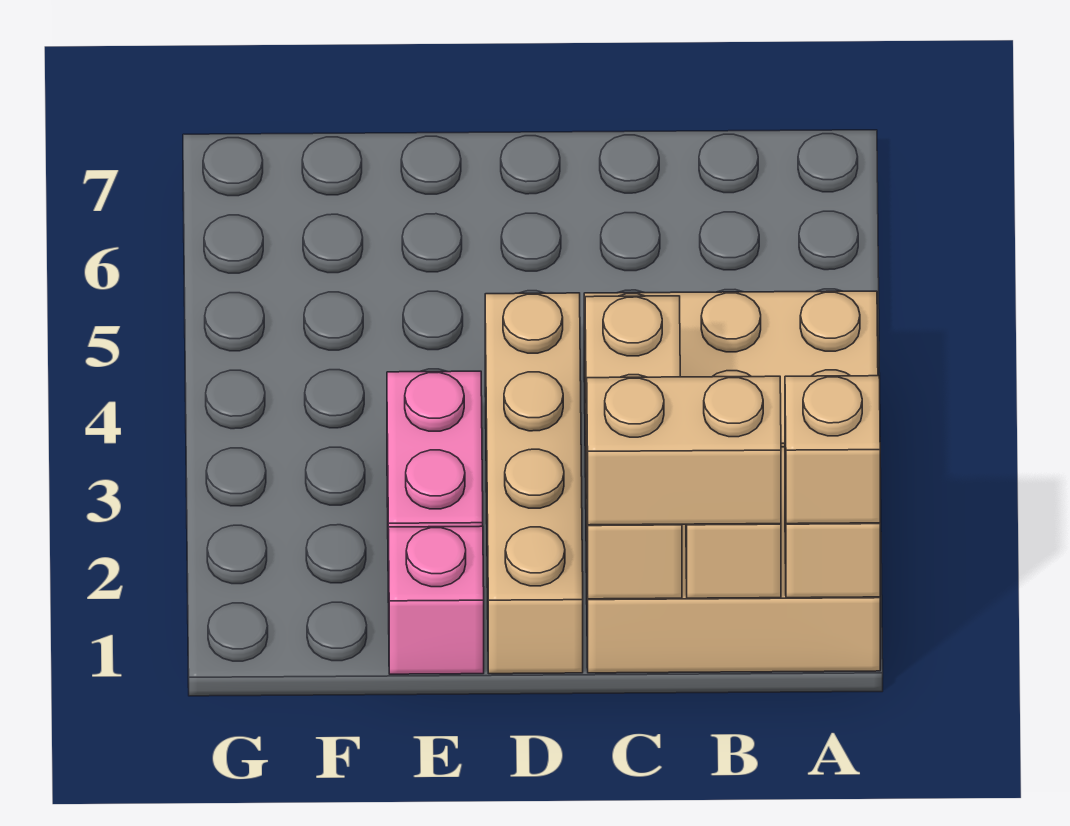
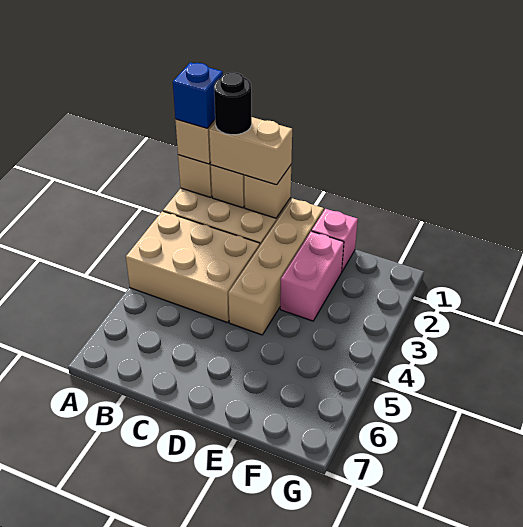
none -> blue 1x1 brick [173,62,223,128]
none -> black 1x1 round brick [214,72,252,135]
tan 1x3 brick [585,296,682,599] -> tan 1x1 brick [244,165,291,218]

